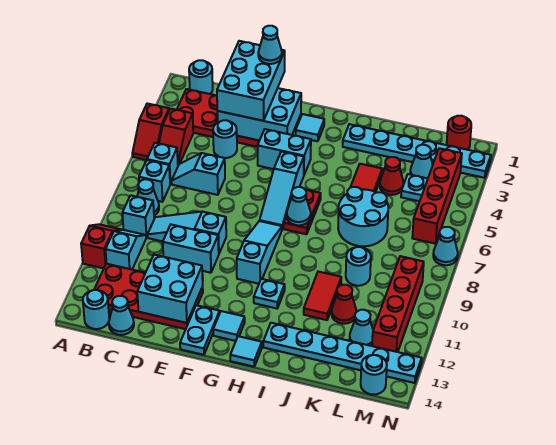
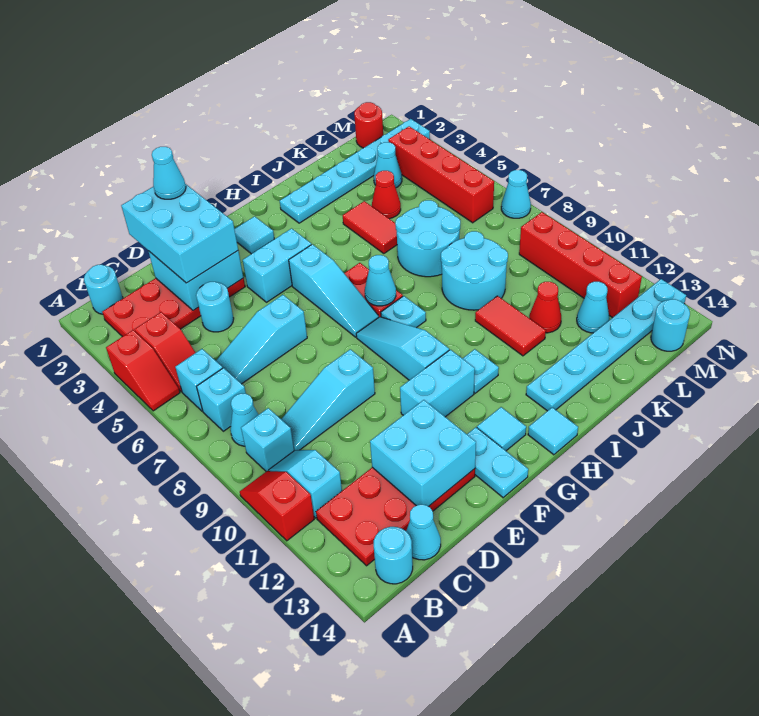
cyan 1x2 slope [172,153,225,195] -> cyan 1x3 slope [216,295,307,384]
cyan 2x3 brick [217,88,301,140] -> cyan 2x2 brick [148,251,244,311]
cyan 1x2 brick [163,225,219,273] -> cyan 1x2 brick moved to [400,350,475,417]
cyan 1x1 round brick [346,247,371,286] -> cyan 2x2 round brick [441,231,508,310]
cyan 1x1 plate [401,174,428,201] -> cyan 1x1 plate moved to [381,296,426,328]

